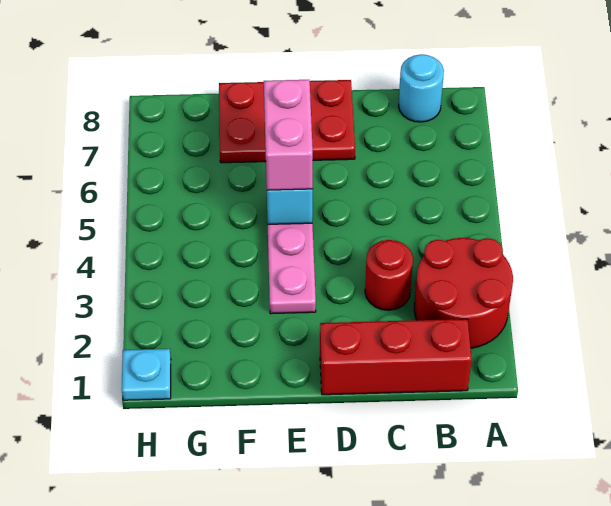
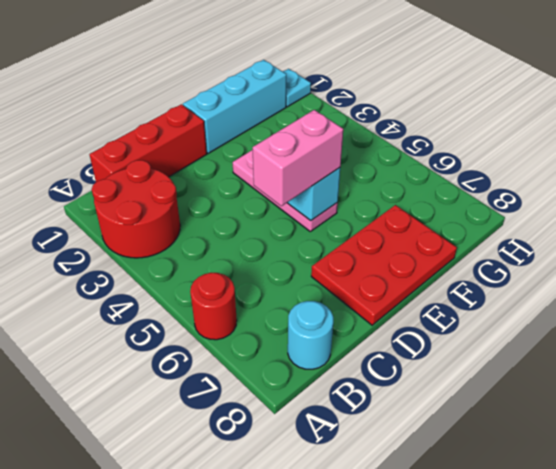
red 1x1 round brick [365,240,413,310] -> red 1x1 round brick moved to [190,273,237,340]
none -> cyan 1x3 brick [183,60,286,154]
pink 1x2 brick [264,80,313,190] -> pink 1x2 brick turned to [253,110,343,206]

